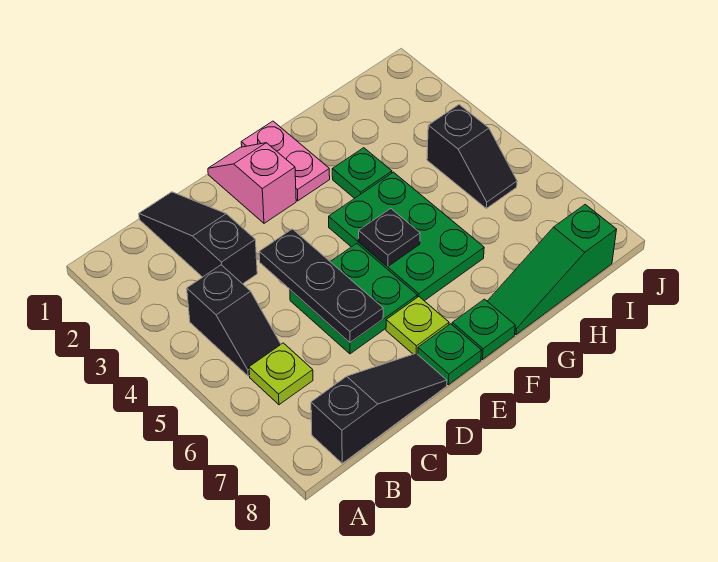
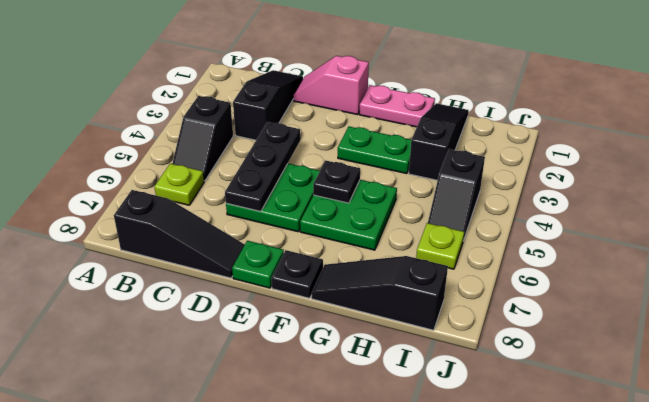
pink 1x2 slope [208,143,296,223] -> pink 1x2 slope turned to [294,56,369,115]
lime 1x1 plate [386,297,449,354] -> lime 1x1 plate moved to [416,223,464,269]
pink 1x2 plate [241,121,330,201] -> pink 1x2 plate turned to [359,85,435,127]
green 2x3 plate [329,172,484,301] -> green 2x2 plate [300,180,397,250]
green 1x1 plate [452,299,515,360] -> black 1x1 plate [271,250,323,298]
green 1x1 plate [332,148,392,198] -> green 1x2 plate [338,127,411,174]
green 1x3 slope [487,204,617,335] -> black 1x3 slope [312,256,448,330]
none -> black 1x3 slope [409,103,469,180]

